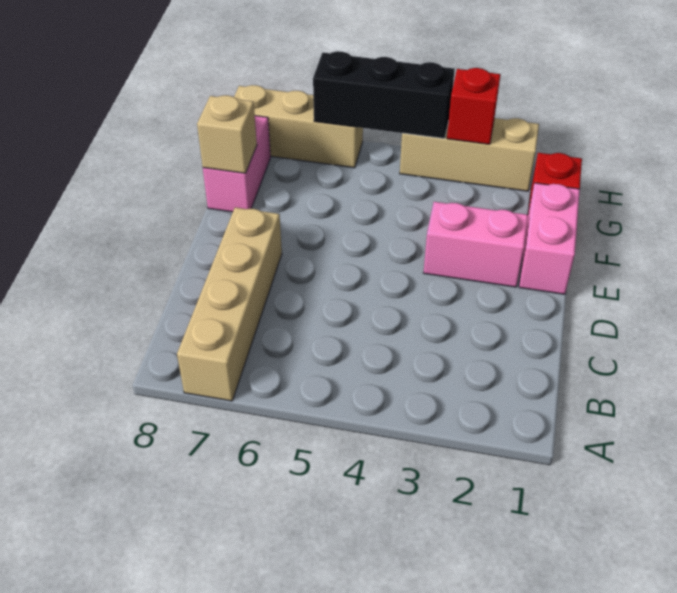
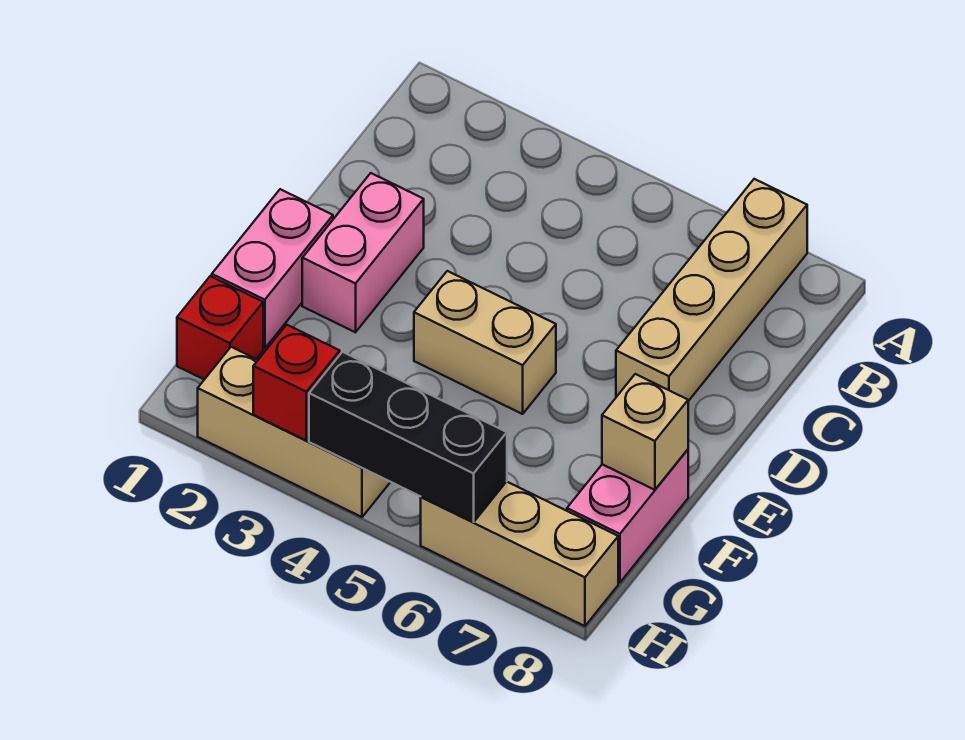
pink 1x2 brick [423,202,528,287] -> pink 1x2 brick turned to [302,173,424,332]
none -> tan 1x2 brick [414,271,556,414]

